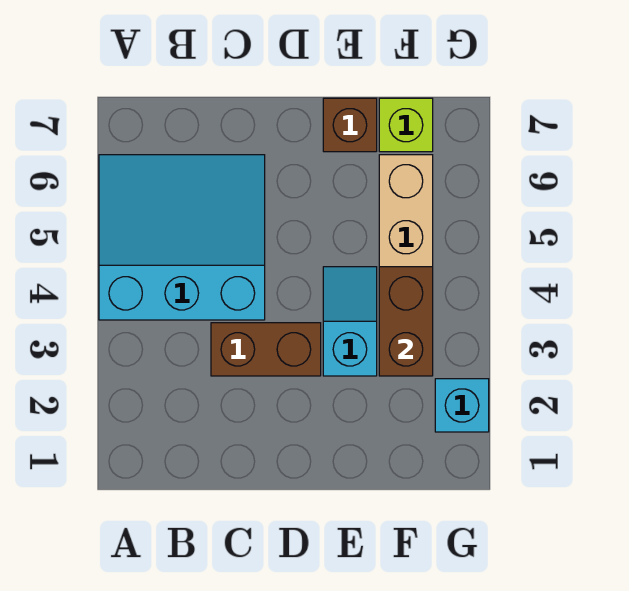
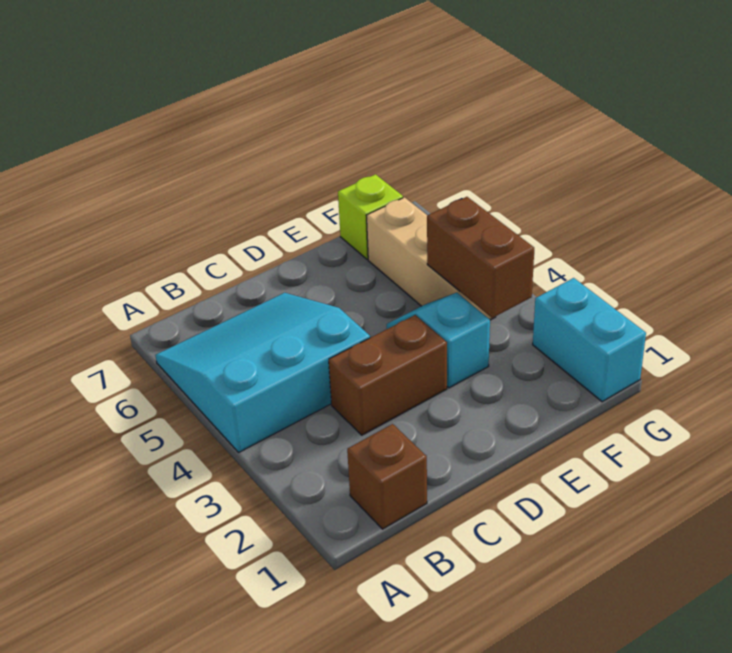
brown 1x1 brick [323,98,377,152] -> brown 1x1 brick moved to [347,424,427,529]
cyan 1x1 brick [435,379,489,432] -> cyan 1x2 brick [533,278,646,402]

